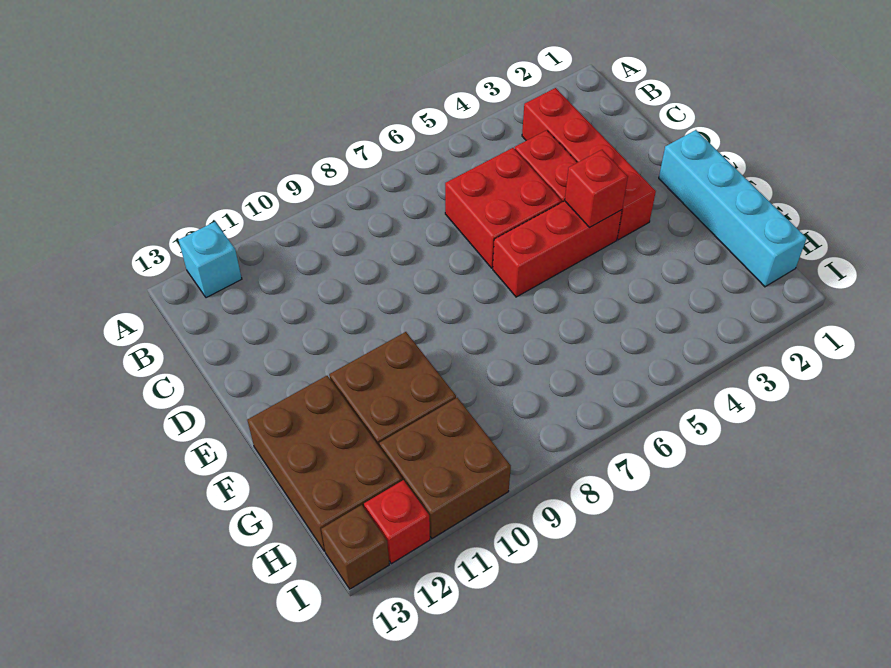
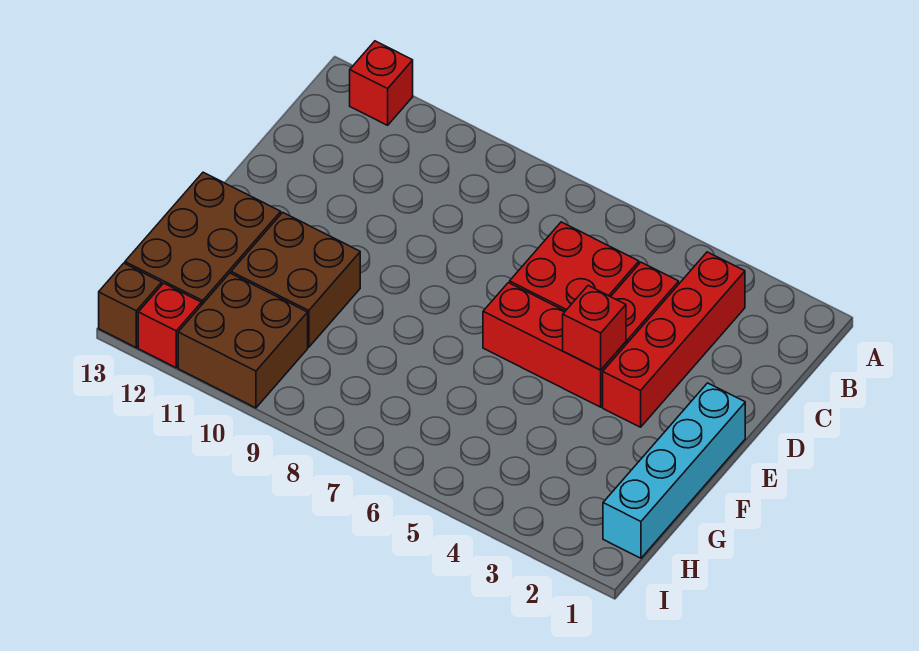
cyan 1x1 brick [179,222,242,298] -> red 1x1 brick [350,41,413,125]

